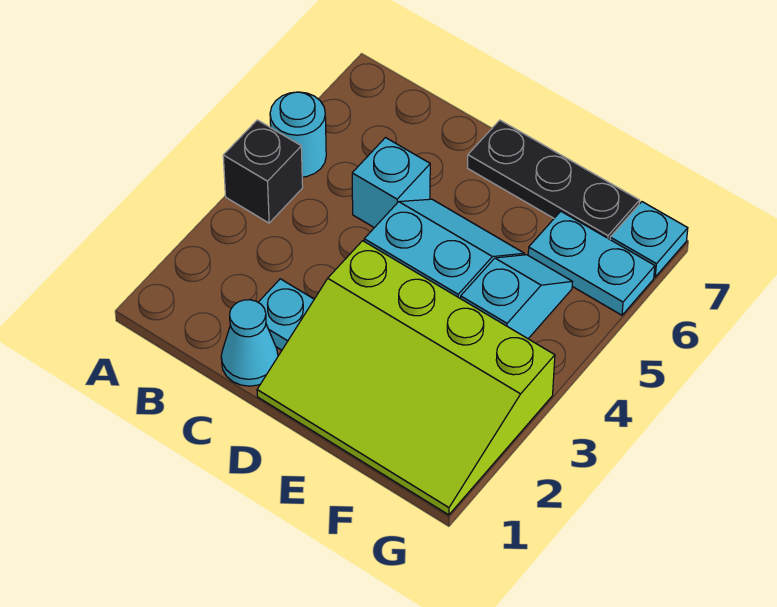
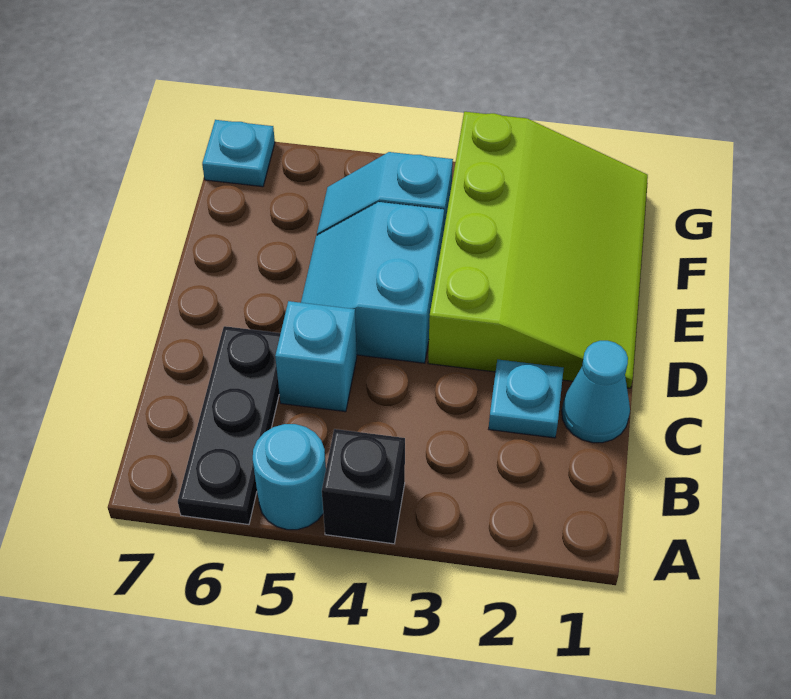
black 1x3 plate [467,120,640,239] -> black 1x3 plate moved to [178,326,281,525]
cyan 1x2 plate [528,211,655,315] -> none

